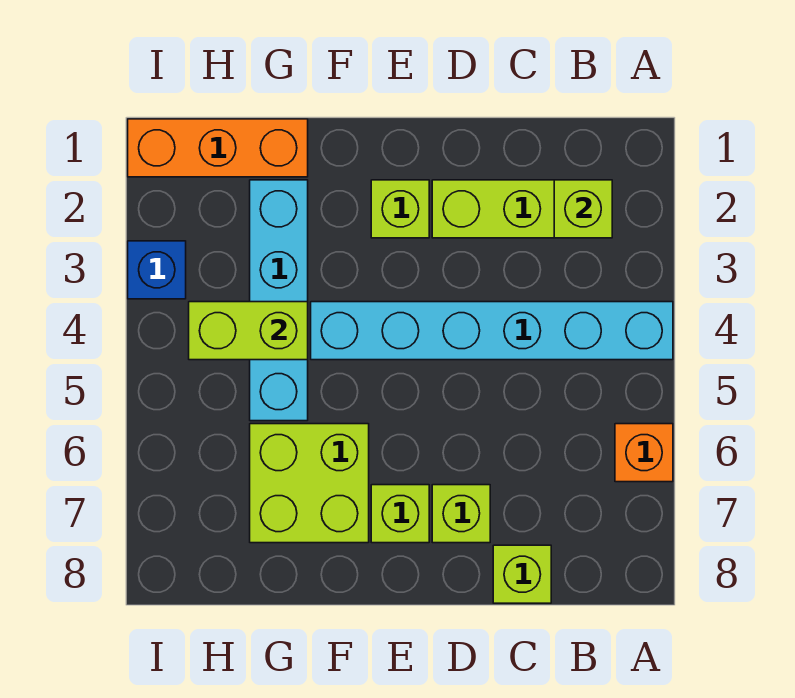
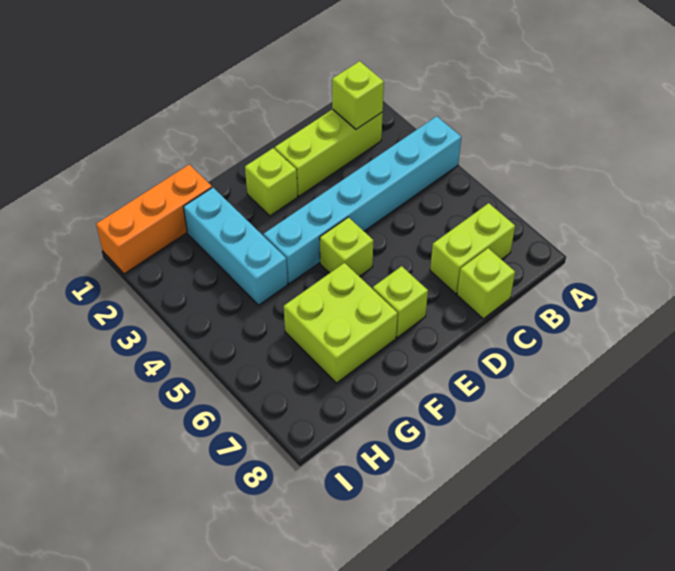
orange 1x1 brick [615,424,673,482] -> none
lime 1x1 brick [432,485,490,543] -> lime 1x1 brick moved to [320,217,373,277]
cyan 1x4 brick [250,180,308,421] -> cyan 1x3 brick [183,187,288,305]
lime 1x2 brick [189,302,308,360] -> lime 1x2 brick moved to [430,203,515,294]
blue 1x1 brick [128,241,186,299] -> none

